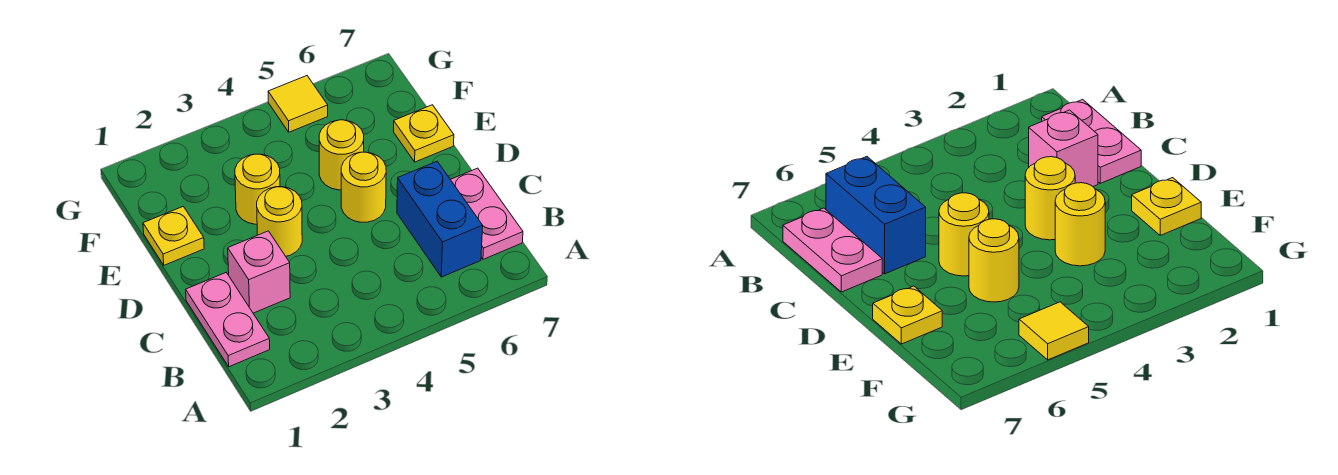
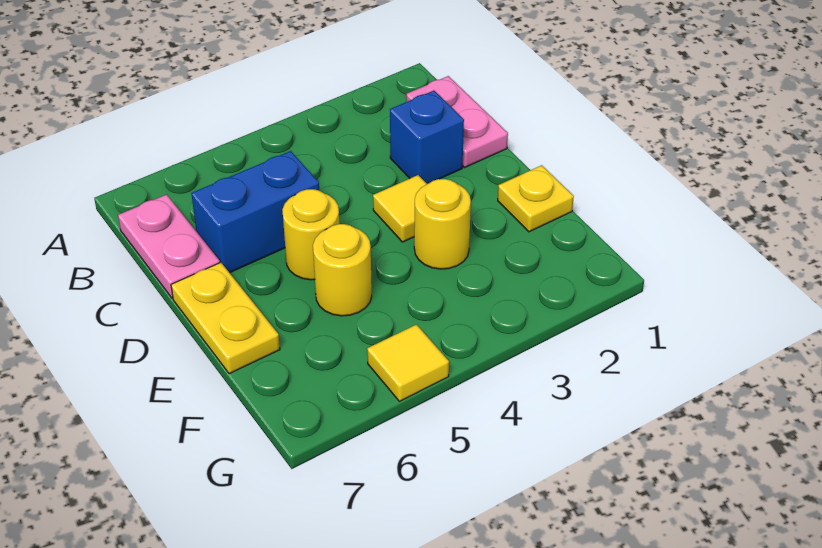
blue 1x2 brick [397,162,483,277] -> blue 1x2 brick turned to [191,151,319,273]
pink 1x1 brick [228,231,290,313] -> blue 1x1 brick [390,91,464,184]
yellow 1x1 round brick [257,187,302,256] -> yellow 1x1 tile [373,175,427,242]
yellow 1x1 plate [394,105,454,162] -> yellow 1x2 plate [171,262,280,374]

